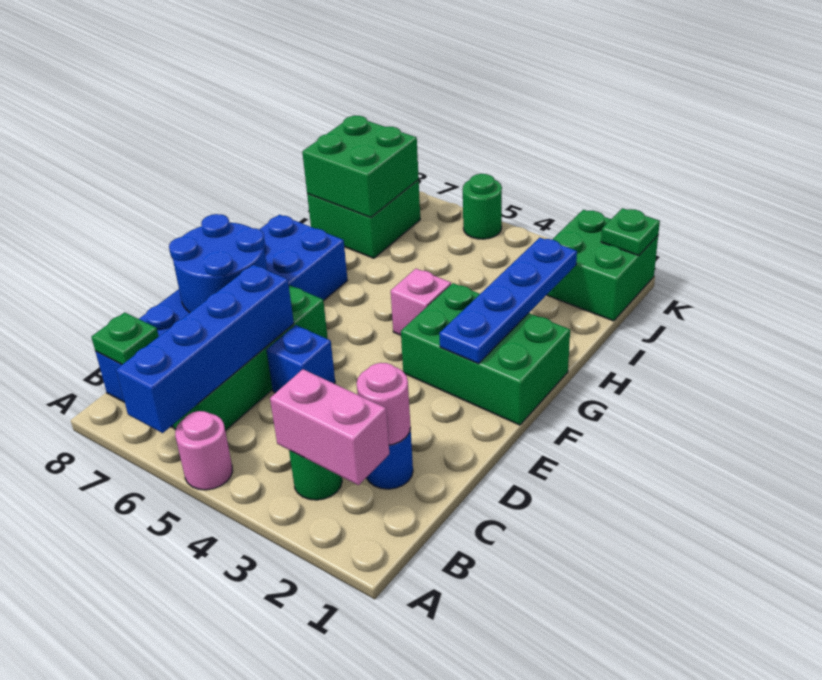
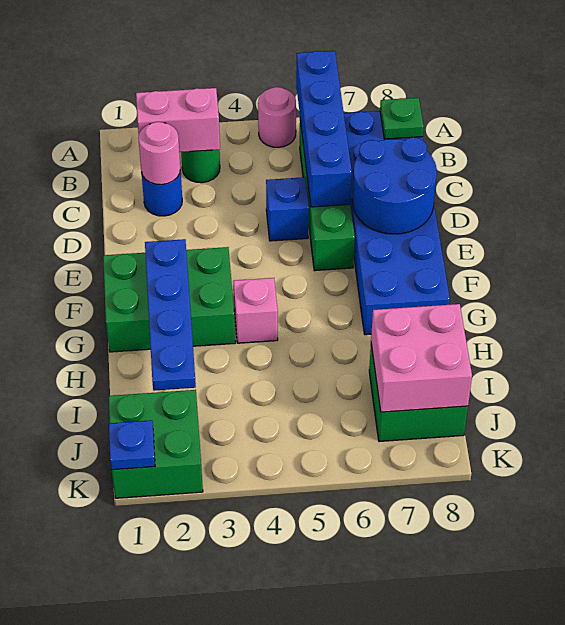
green 2x2 brick [302,116,419,217] -> pink 2x2 brick [371,304,472,412]
green 1x1 plate [601,208,660,256] -> blue 1x1 plate [109,420,155,470]
green 1x1 round brick [463,174,502,239] -> none

